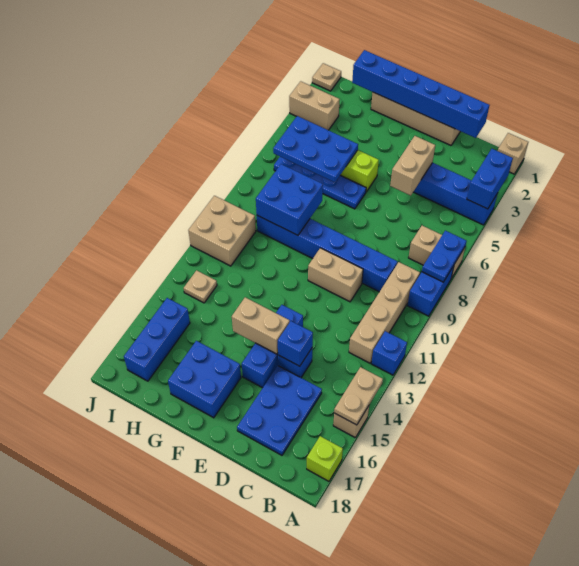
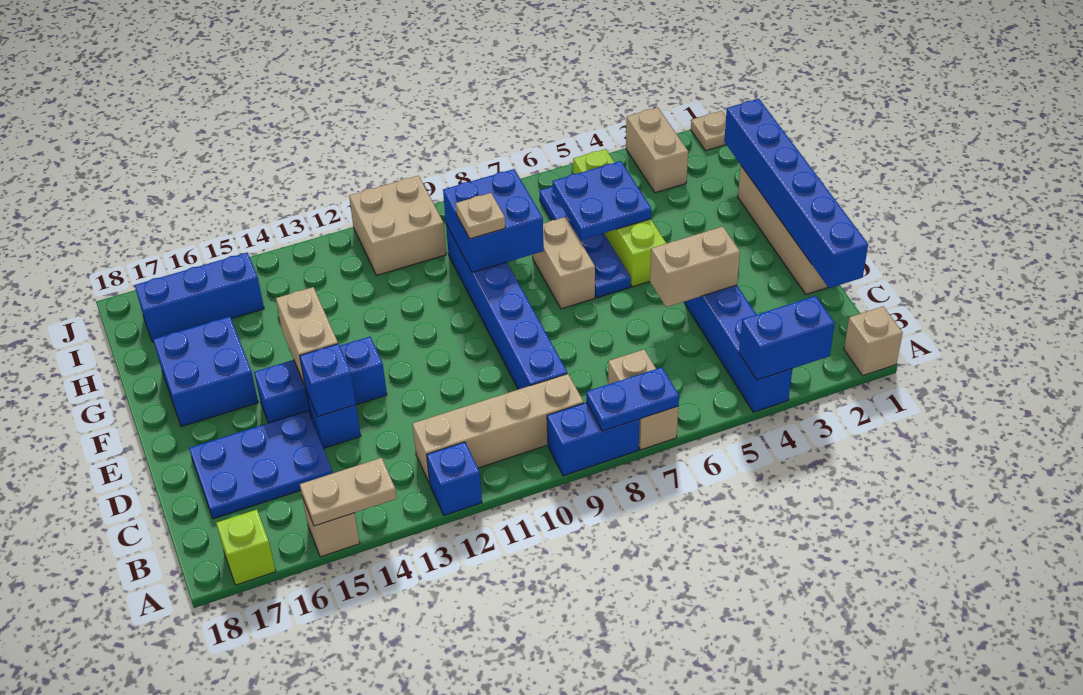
tan 1x2 brick [308,248,363,302] -> tan 1x2 brick moved to [533,217,595,309]
blue 2x3 plate [273,116,358,183] -> blue 2x2 plate [553,161,651,239]
tan 1x1 plate [184,270,217,303] -> tan 1x1 plate moved to [456,193,505,239]

